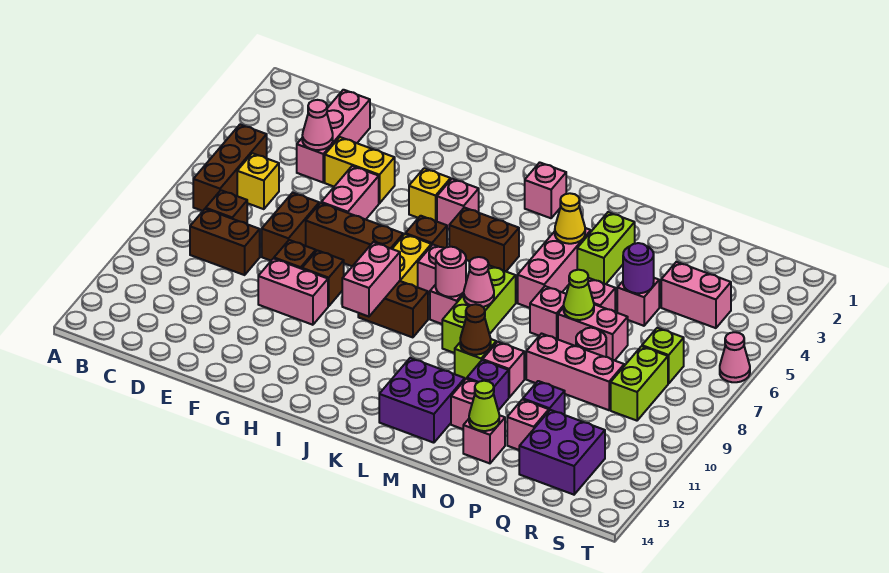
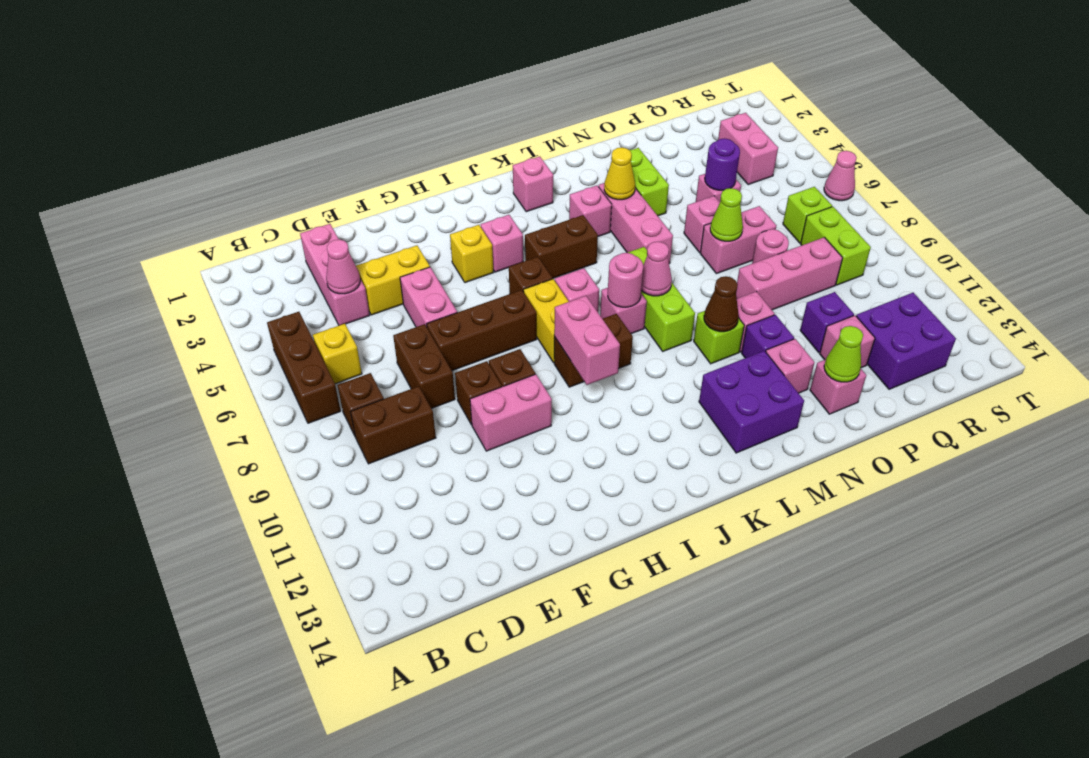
pink 1x1 brick [530,286,566,339] -> pink 1x1 brick moved to [569,185,612,236]
pink 1x2 brick [661,262,731,328] -> pink 1x2 brick turned to [718,113,778,185]

